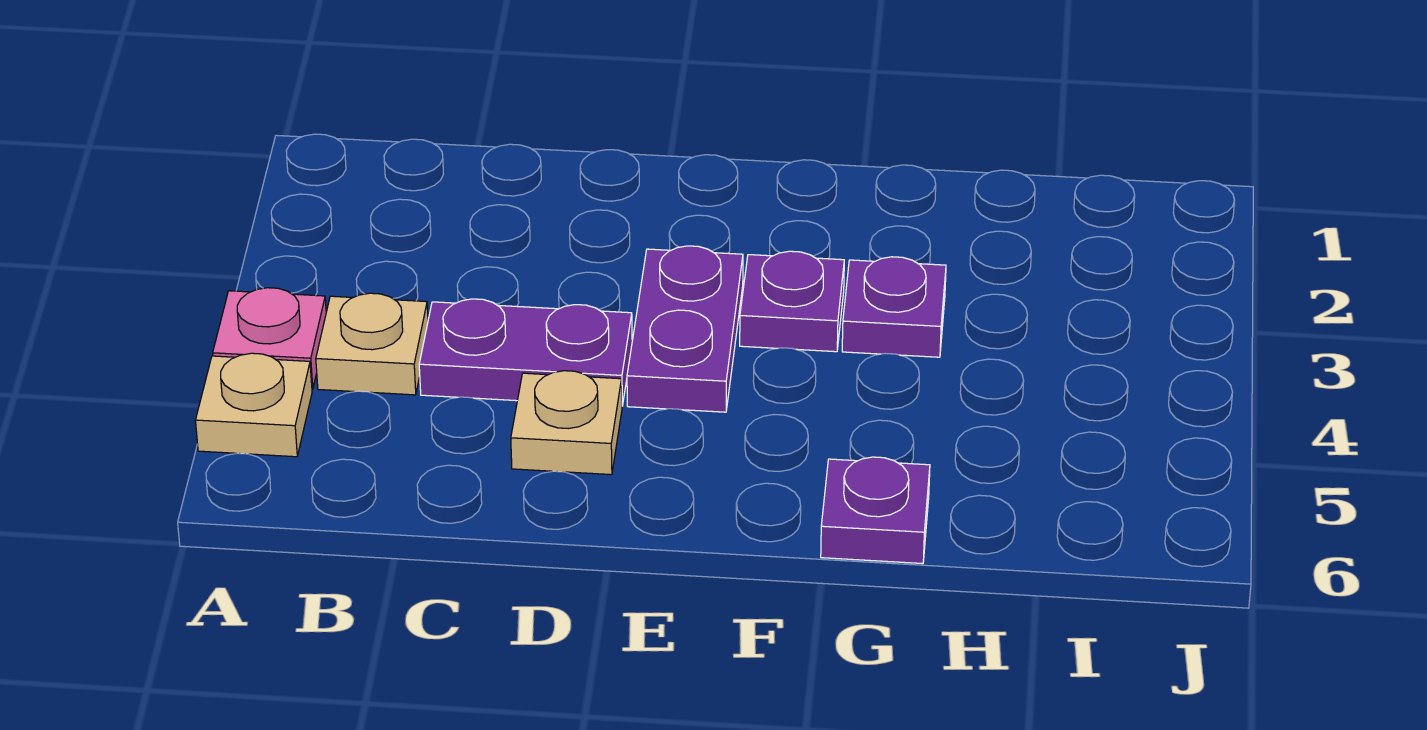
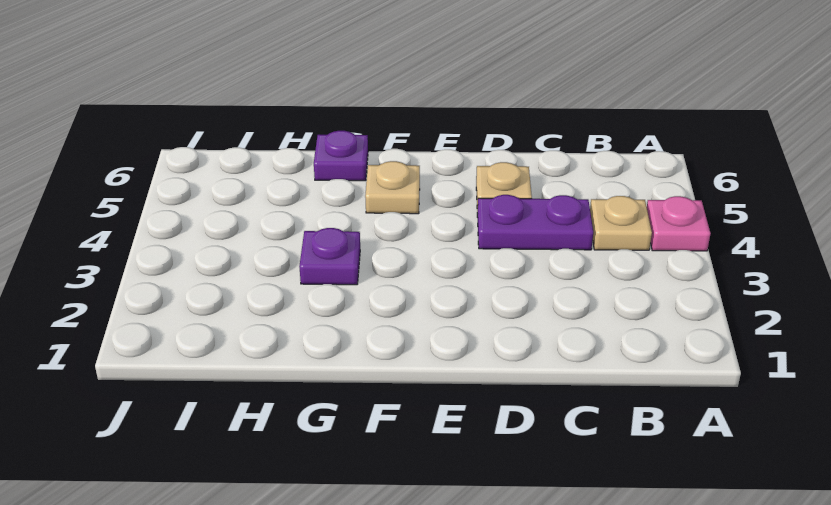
tan 1x1 plate [195,353,312,457] -> tan 1x1 plate moved to [365,161,420,214]
purple 1x2 plate [627,246,743,412] -> none
purple 1x1 plate [740,251,844,352] -> none

